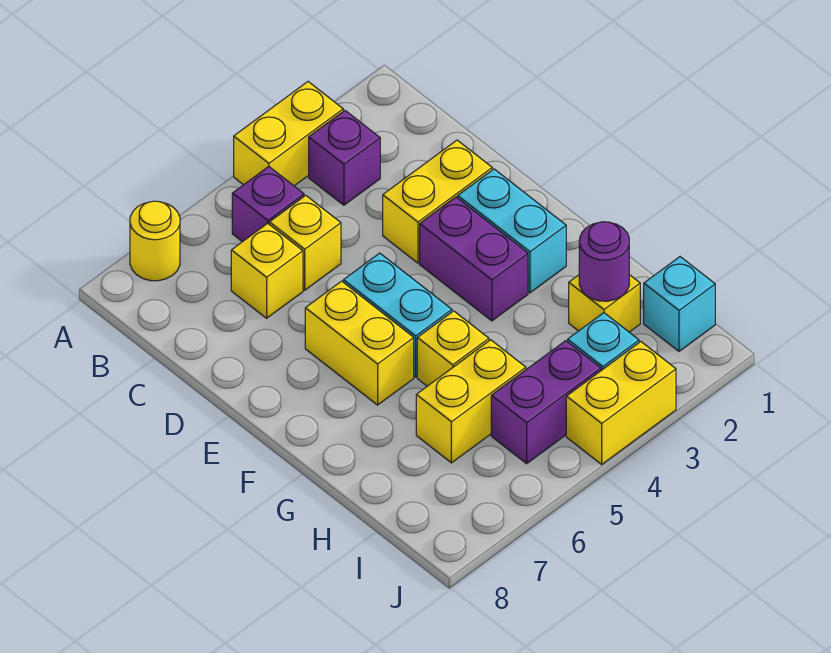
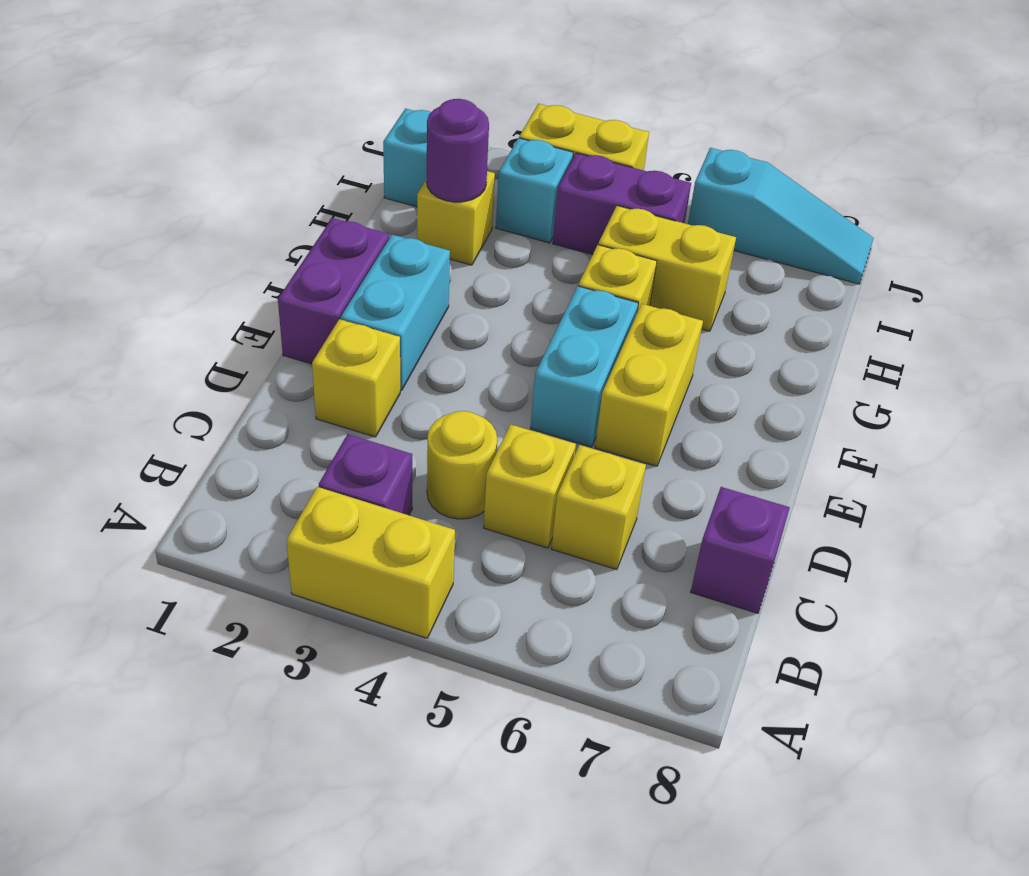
yellow 1x1 round brick [130,201,180,281] -> yellow 1x1 round brick moved to [427,411,497,519]
purple 1x1 brick [232,166,304,242] -> purple 1x1 brick moved to [691,487,790,613]
yellow 1x2 brick [383,140,492,263] -> yellow 1x1 brick [312,319,400,437]
purple 1x2 brick [420,197,528,321] -> purple 1x2 brick moved to [278,218,389,364]
none -> cyan 1x3 slope [688,148,874,284]

